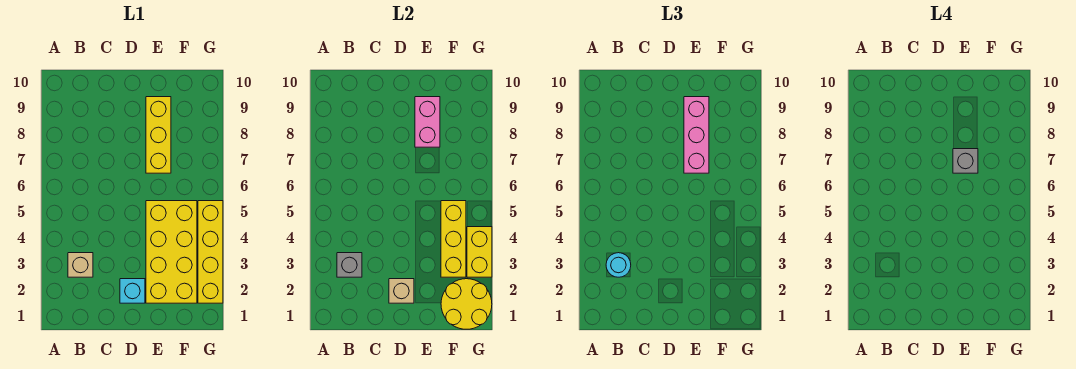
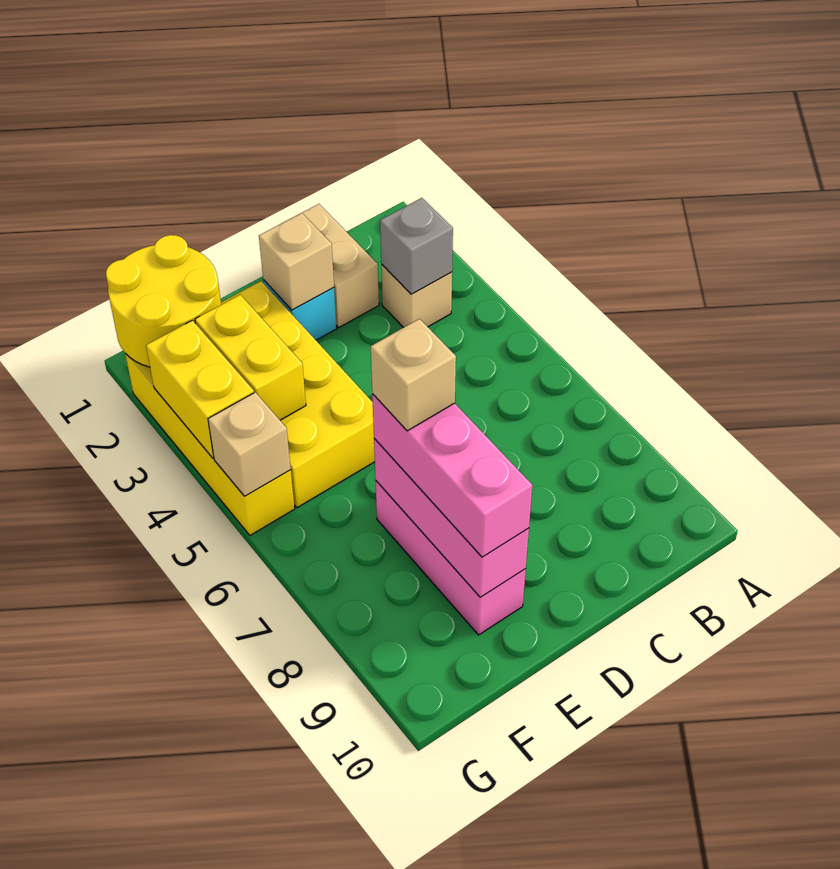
cyan 1x1 round brick [606,253,631,277] -> none
none -> tan 1x2 brick [283,204,379,327]
yellow 1x3 brick [146,97,171,173] -> pink 1x3 brick [376,481,526,635]
grey 1x1 brick [953,149,978,173] -> tan 1x1 brick [371,319,456,431]
pink 1x2 brick [415,97,440,147] -> pink 1x3 brick [374,439,529,597]
yellow 1x3 brick [441,201,466,277] -> yellow 1x2 brick [195,295,306,420]
none -> tan 1x1 brick [208,392,291,496]

